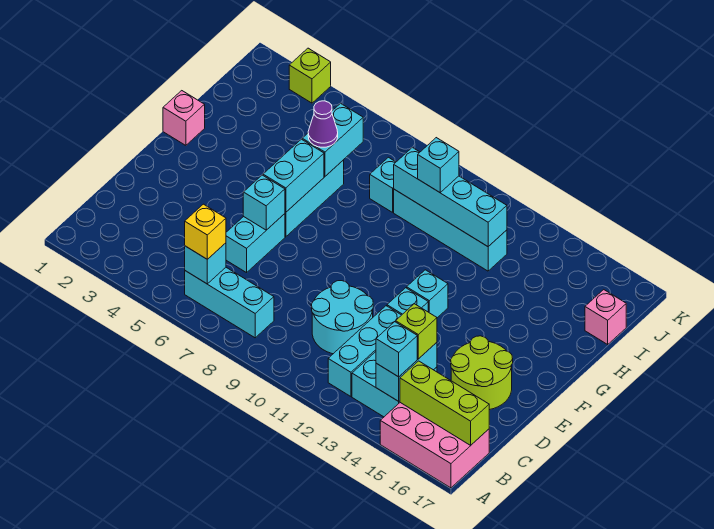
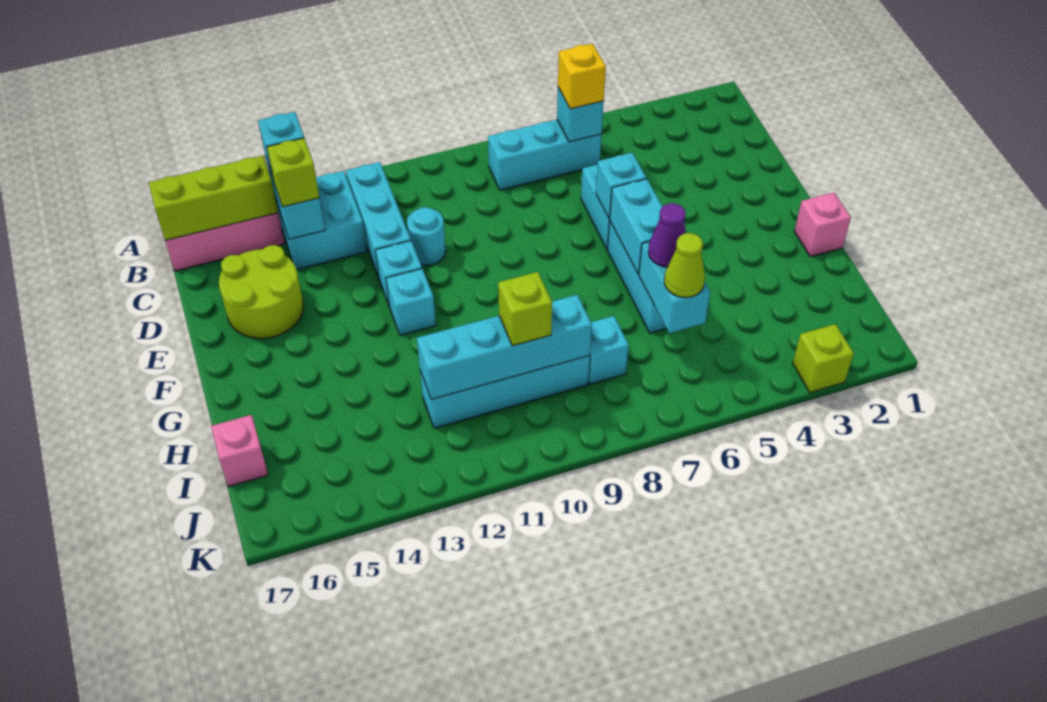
cyan 2x2 round brick [311,281,373,354] -> cyan 1x1 round brick [407,207,446,265]
none -> lime 1x1 cone [664,233,705,297]
cyan 1x1 brick [418,138,459,192] -> lime 1x1 brick [498,272,552,346]

